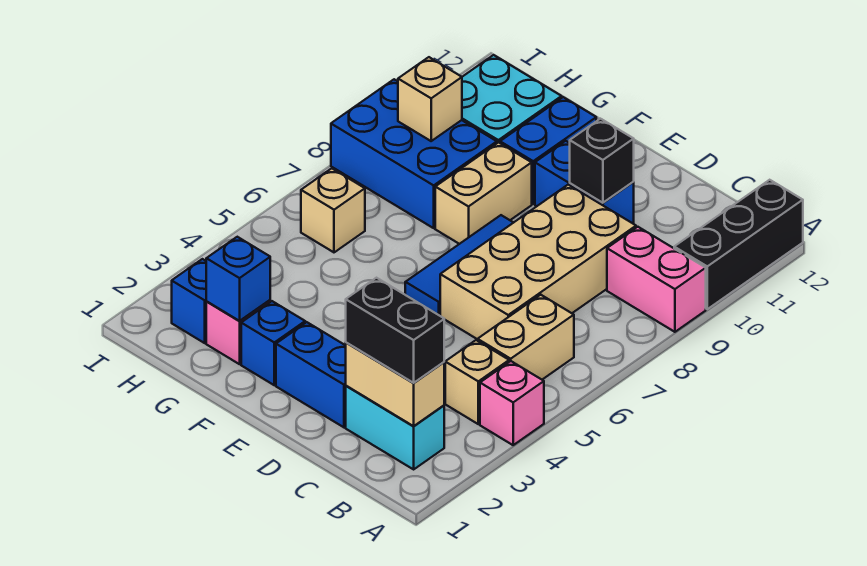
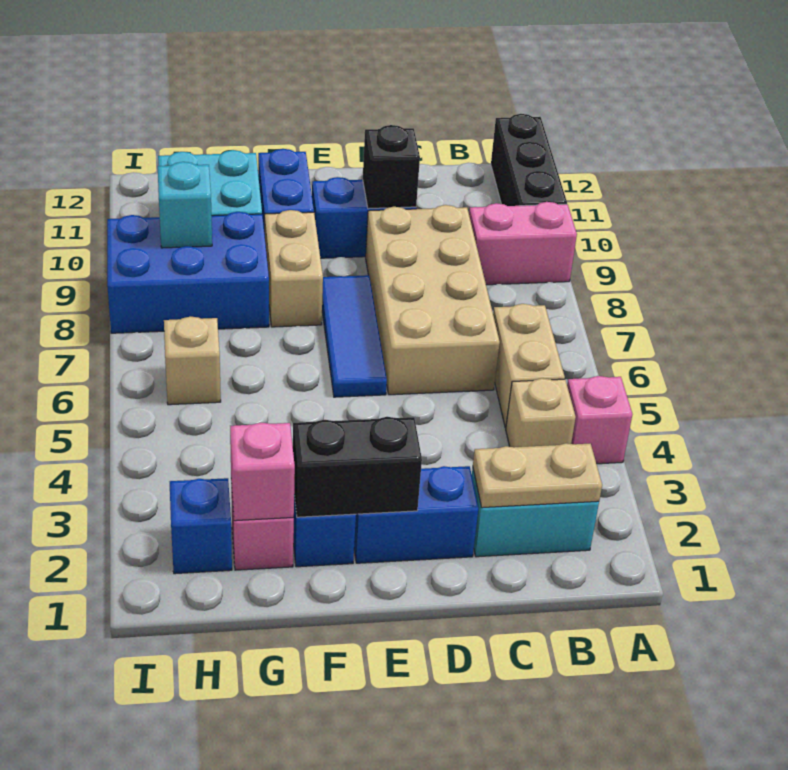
tan 1x2 brick [346,343,444,426] -> tan 1x2 plate [473,443,602,508]
black 1x2 brick [346,278,444,383] -> black 1x2 brick moved to [293,417,422,517]
blue 1x1 brick [206,237,270,321] -> pink 1x1 brick [230,423,295,521]
tan 1x1 brick [398,57,462,141] -> cyan 1x1 brick [158,162,212,248]

